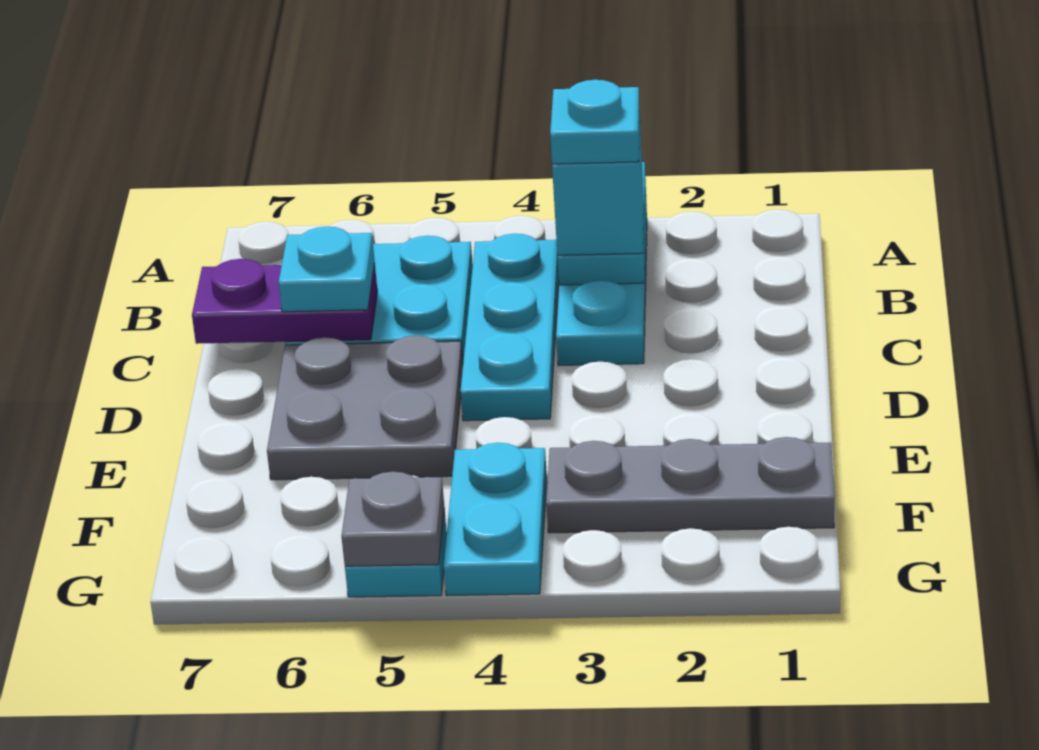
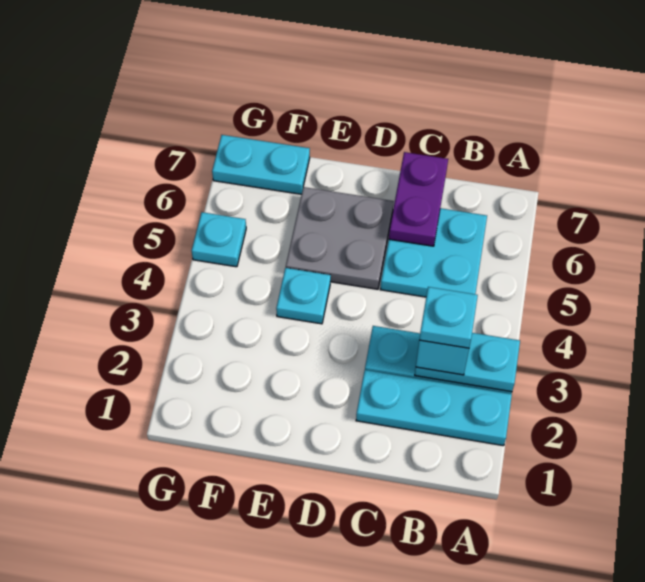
cyan 1x3 plate [461,234,559,421] -> cyan 1x3 plate moved to [356,370,512,446]
cyan 1x1 plate [279,227,375,312] -> cyan 1x1 plate moved to [276,268,331,324]
grey 1x3 plate [546,437,834,533] -> none
cyan 1x2 plate [444,443,547,596] -> cyan 1x2 plate moved to [212,135,310,194]
grey 1x1 plate [341,472,444,566] -> none

